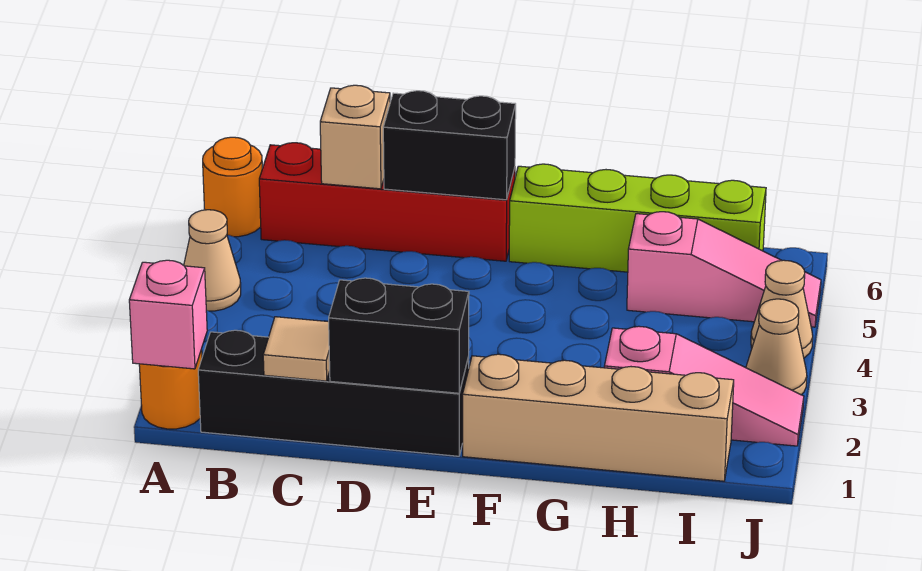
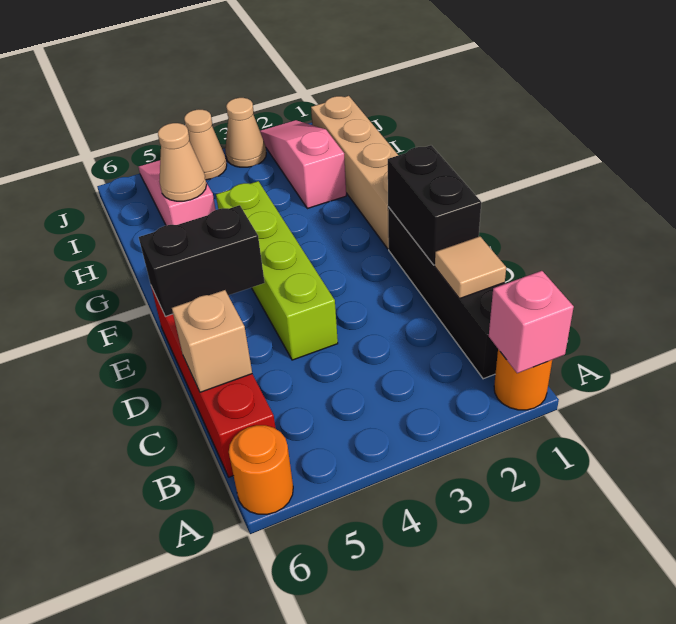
tan 1x1 cone [184,210,241,311] -> tan 1x1 cone moved to [158,123,207,201]
black 1x2 brick [383,91,516,200] -> black 1x2 brick turned to [139,205,265,316]
lime 1x4 brick [509,164,766,272] -> lime 1x4 brick moved to [216,181,338,360]

